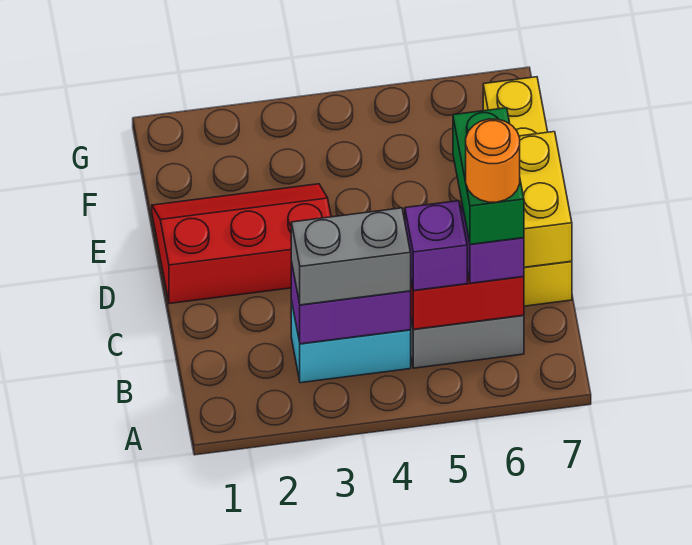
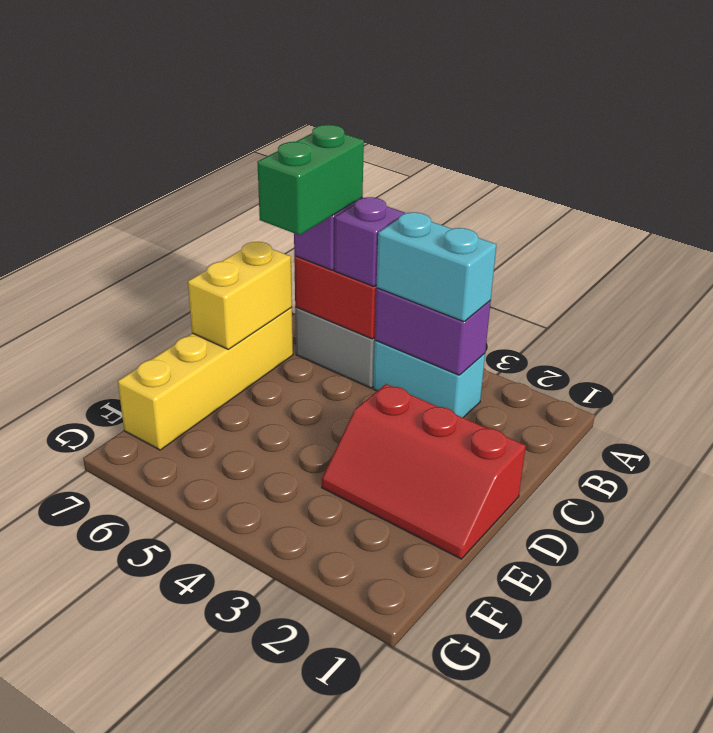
grey 1x2 brick [291,208,411,305] -> cyan 1x2 brick [376,212,497,322]
orange 1x1 round brick [466,119,520,202] -> none

